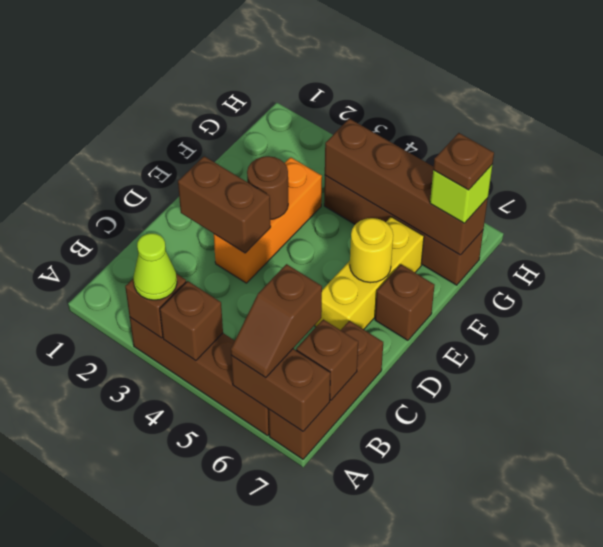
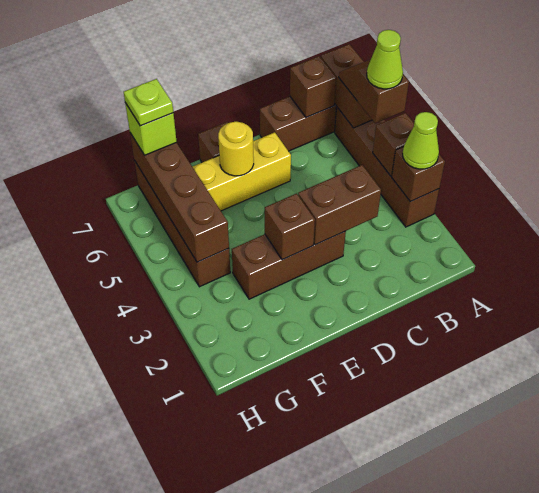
none -> lime 1x1 cone [367,30,403,89]
brown 1x2 slope [231,264,322,378] -> brown 1x2 slope turned to [339,60,409,123]
brown 1x2 brick [178,156,271,253] -> brown 1x2 brick turned to [298,165,381,245]
orange 1x3 brick [214,157,322,283] -> brown 1x3 brick [232,231,346,299]
brown 1x1 round brick [247,156,288,219] -> brown 1x1 brick [265,194,315,260]
brown 1x1 plate [433,133,494,190] -> lime 1x1 plate [124,79,173,126]

